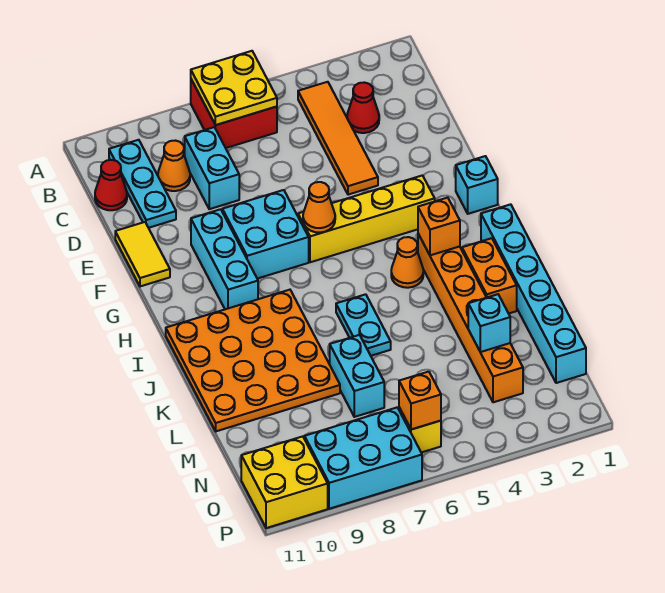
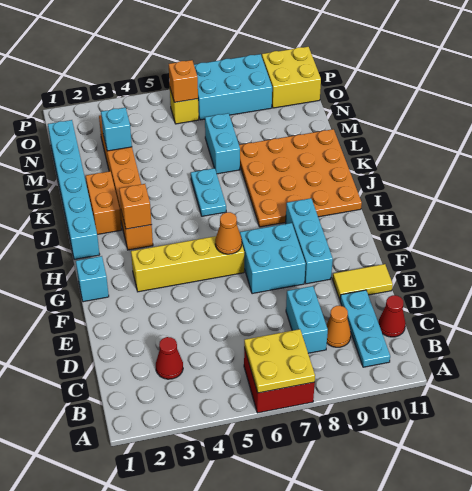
orange 1x4 tile [298,82,378,195] -> none
yellow 1x2 tile [115,222,170,286] -> yellow 1x2 tile turned to [333,264,393,299]
orange 1x1 cone [391,237,423,288] -> none

